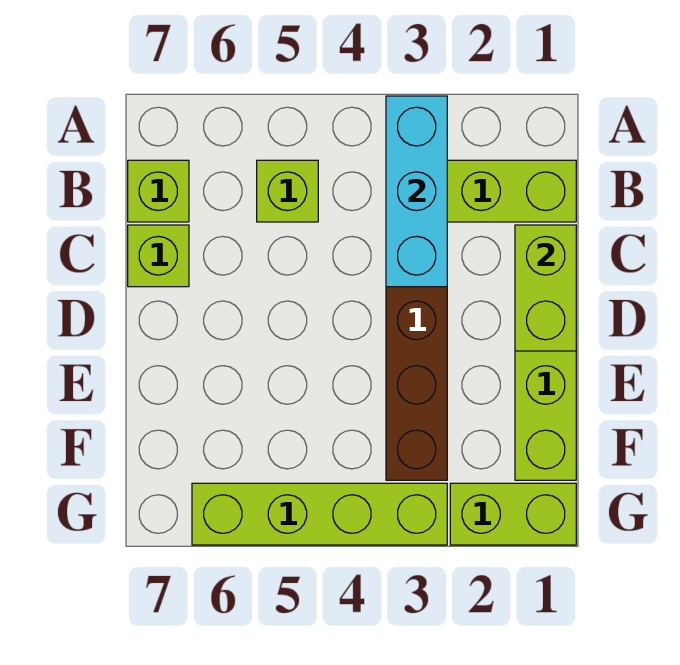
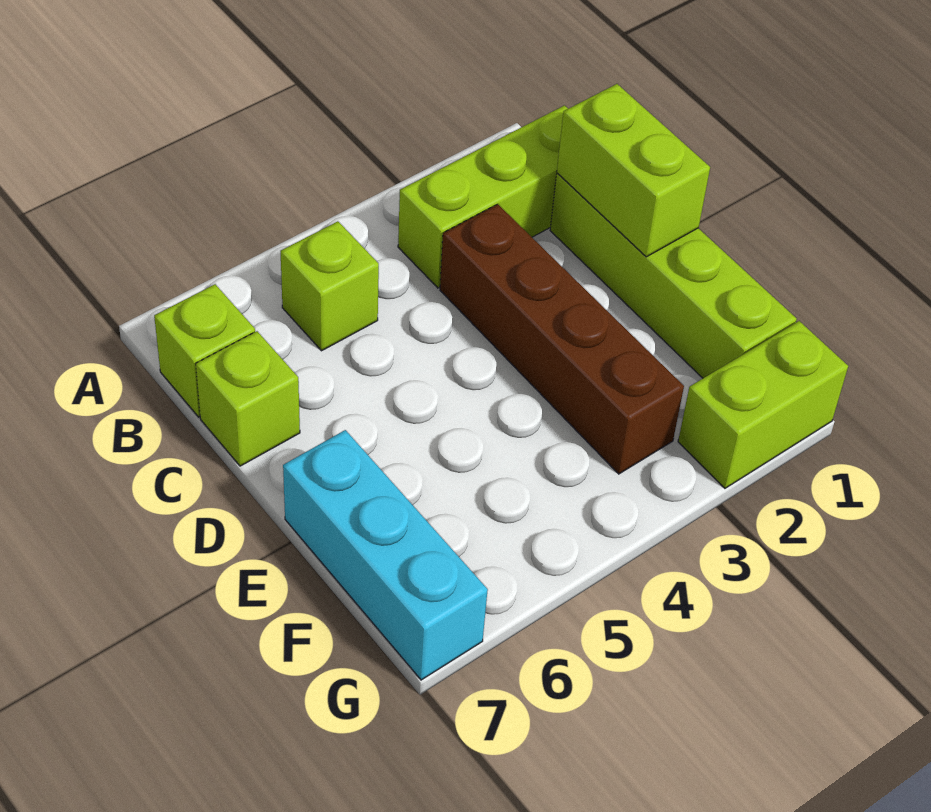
cyan 1x3 brick [386,96,447,287] -> cyan 1x3 brick moved to [283,430,488,680]
lime 1x4 brick [192,483,447,545] -> none

